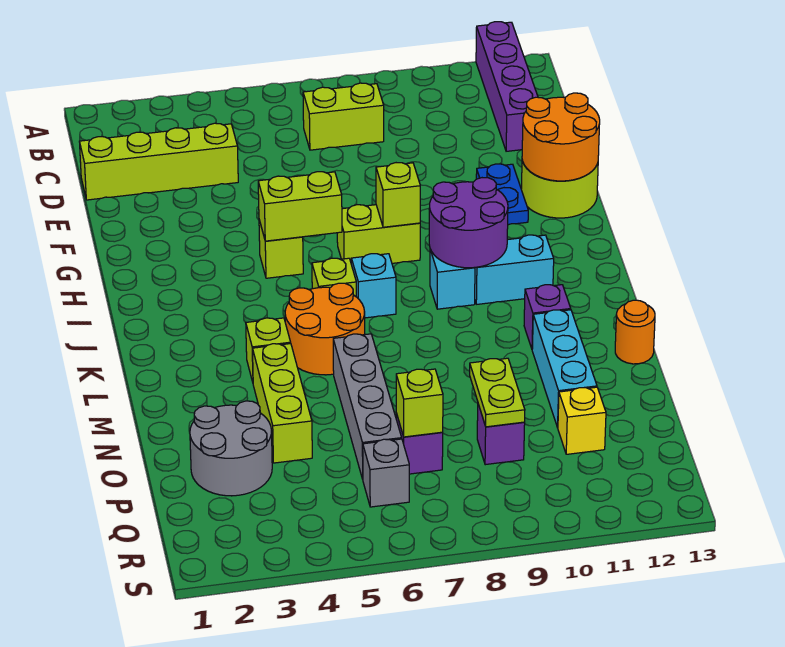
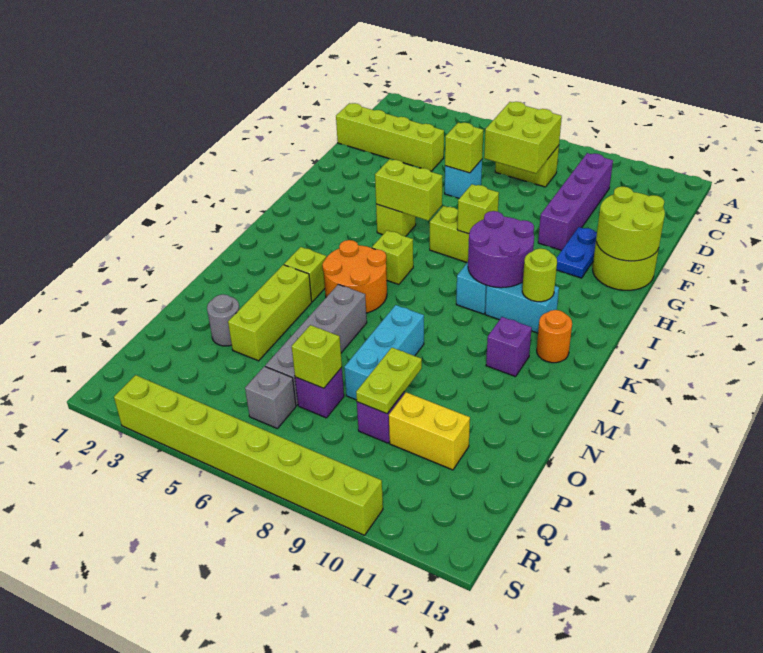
purple 1x4 brick [476,22,538,151] -> purple 1x4 brick moved to [538,153,613,251]
none -> lime 2x2 brick [484,102,562,173]
none -> lime 1x1 brick [445,122,483,173]
orange 2x2 round brick [522,93,600,181] -> lime 2x2 round brick [596,186,665,261]
cyan 1x1 brick [351,254,396,318] -> cyan 1x1 brick moved to [445,160,482,198]
none -> lime 1x1 round brick [522,248,557,302]
cyan 1x3 brick [532,310,597,428] -> cyan 1x3 brick moved to [344,305,424,400]
orange 1x1 round brick [615,300,655,364] -> orange 1x1 round brick moved to [537,310,572,363]
grey 2x2 round brick [190,401,272,496] -> grey 1x1 round brick [207,294,240,346]
yellow 1x1 brick [558,387,606,454] -> yellow 1x2 brick [389,392,470,470]
none -> lime 1x8 brick [114,375,383,535]

